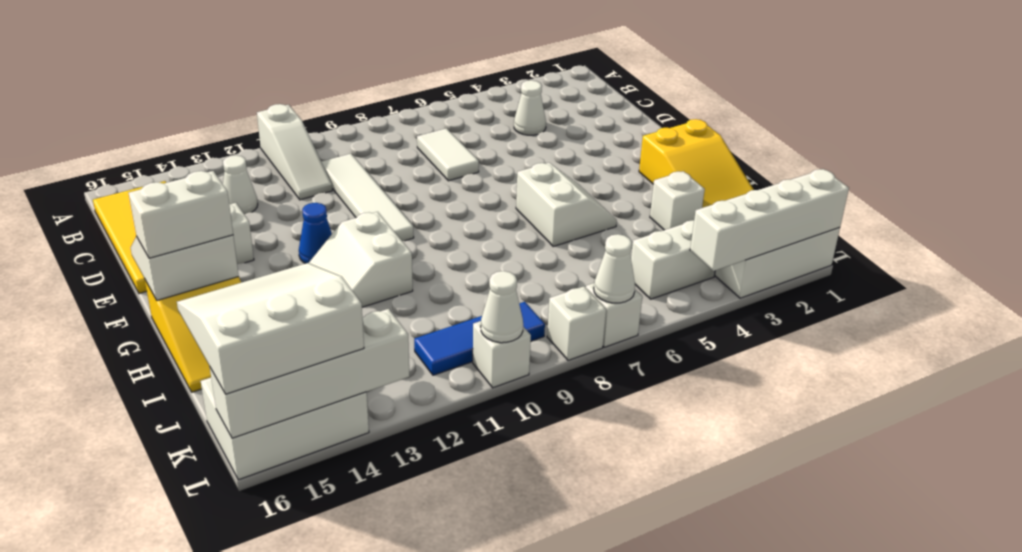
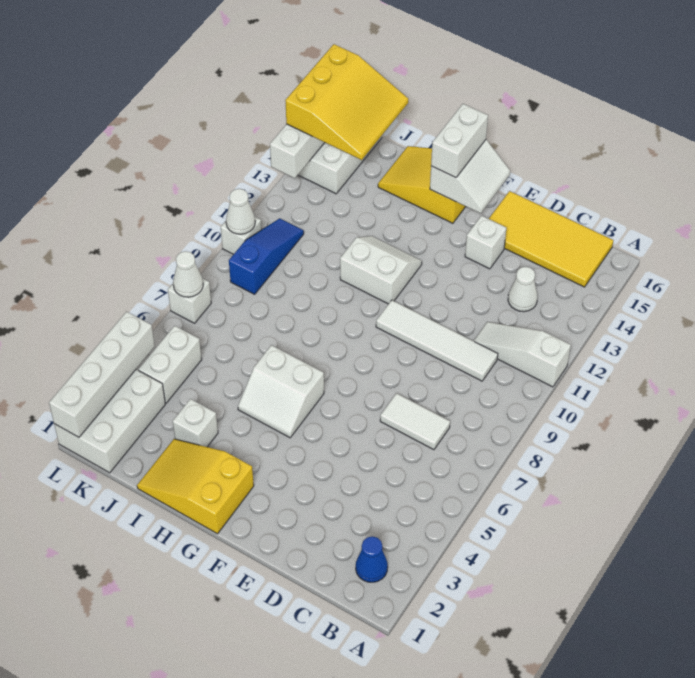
white 1x1 cone [514,80,546,135] -> none
blue 1x1 cone [299,203,332,263] -> blue 1x1 cone moved to [356,536,388,582]
white 3x3 slope [177,263,364,394] -> yellow 3x3 slope [285,44,408,160]
blue 1x3 tile [414,302,545,375] -> blue 1x3 slope [229,218,304,294]
white 1x1 brick [547,286,606,360] -> none

